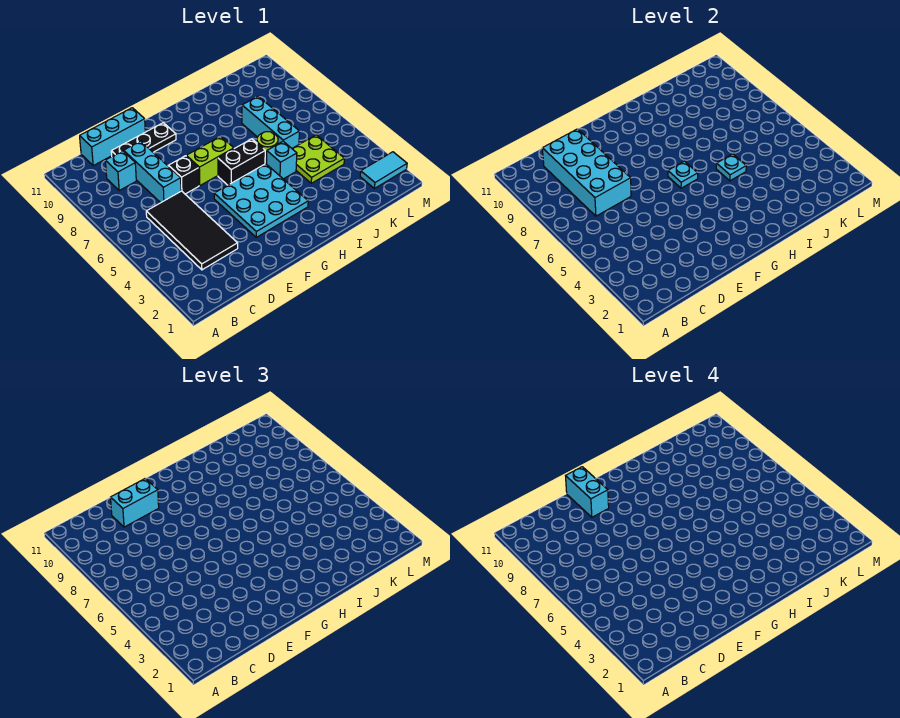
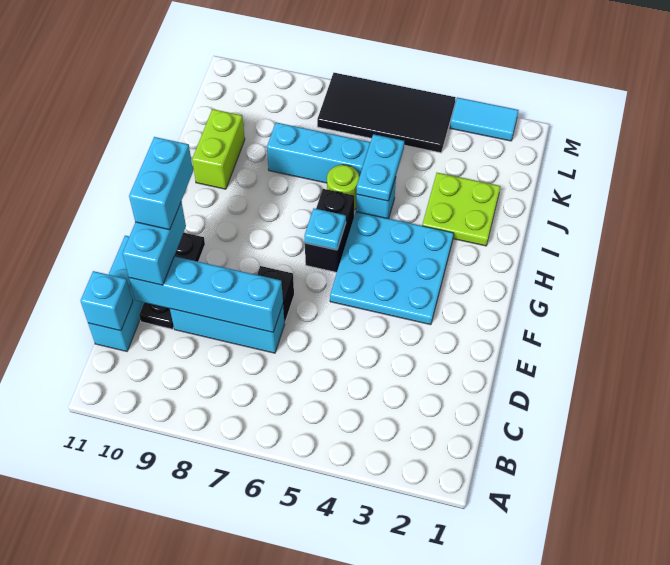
black 2x4 tile [146,191,238,270] -> black 2x4 tile moved to [317,73,456,153]
cyan 2x4 brick [542,129,631,216] -> cyan 1x4 brick [129,256,283,332]
cyan 1x1 brick [105,151,136,190] -> cyan 1x1 brick moved to [80,271,133,331]
cyan 1x2 brick [566,467,609,517] -> cyan 1x2 brick turned to [129,137,193,230]
lime 1x2 brick [186,136,234,185] -> lime 1x2 brick moved to [192,109,245,189]
cyan 1x1 plate [716,154,746,181] -> cyan 1x2 plate [357,134,404,201]
lime 2x2 plate [292,135,344,183] -> lime 2x2 plate moved to [422,173,500,246]
cyan 1x2 tile [360,152,407,188] -> cyan 1x2 tile turned to [450,98,519,141]

